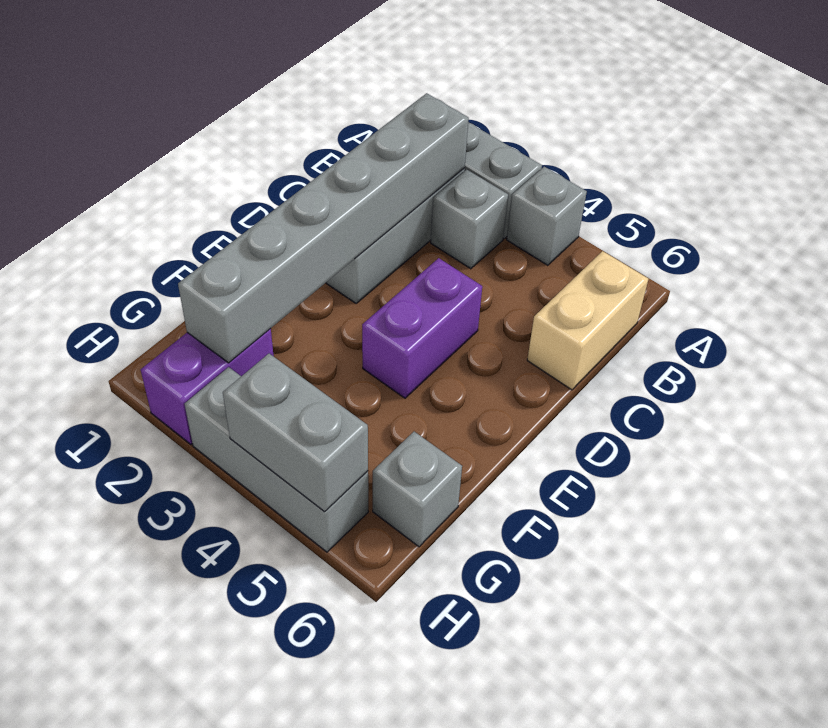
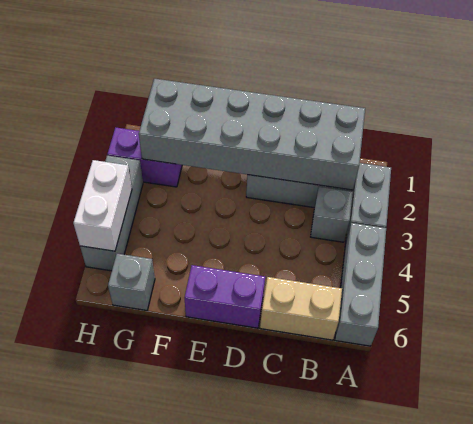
grey 1x1 brick [507,167,587,265] -> grey 1x3 brick [335,223,386,346]
grey 1x6 brick [178,93,469,363] -> grey 2x6 brick [139,79,365,190]
purple 1x2 brick [362,258,482,398] -> purple 1x2 brick moved to [185,265,265,328]
grey 1x2 brick [223,354,368,512] -> white 1x2 brick [73,160,132,251]

